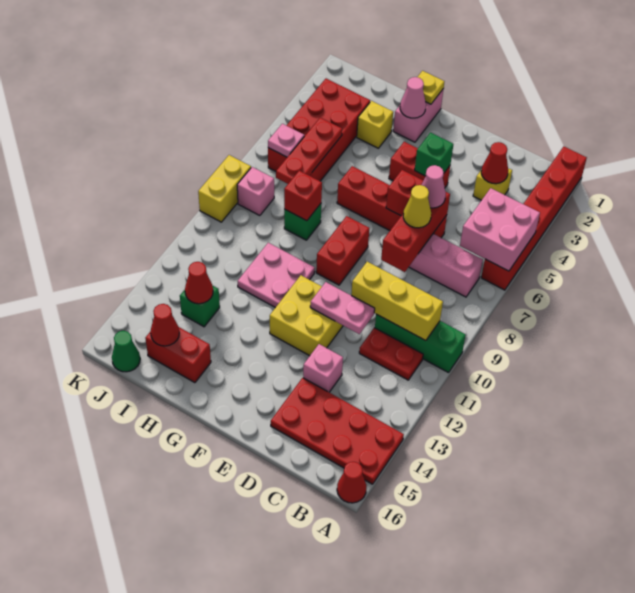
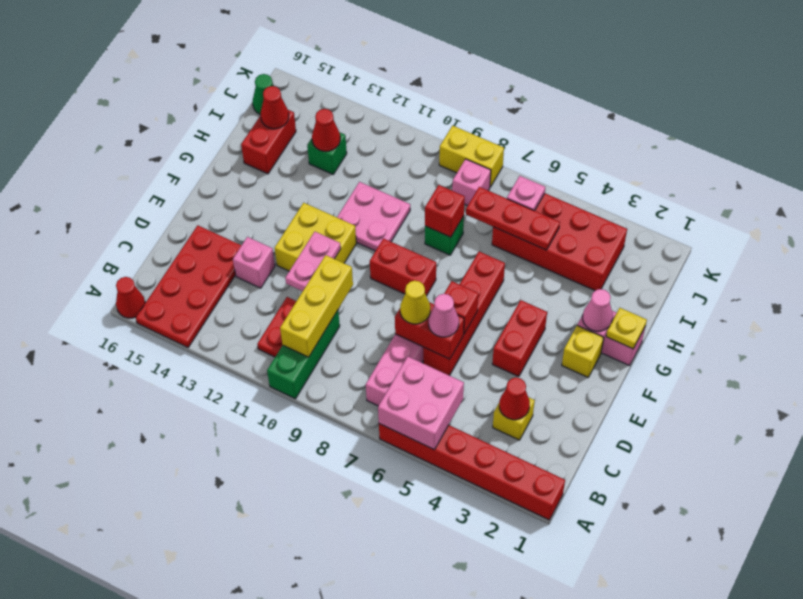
red 1x3 brick [381,192,450,272] -> red 1x2 brick [395,302,464,359]
green 1x1 brick [415,133,453,176] -> none
yellow 1x1 brick [357,101,393,148] -> yellow 1x1 brick moved to [562,326,604,377]

